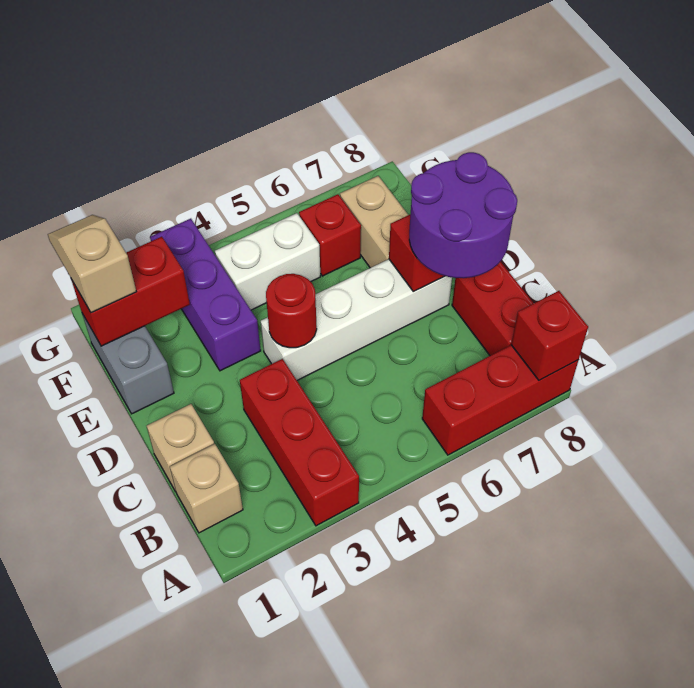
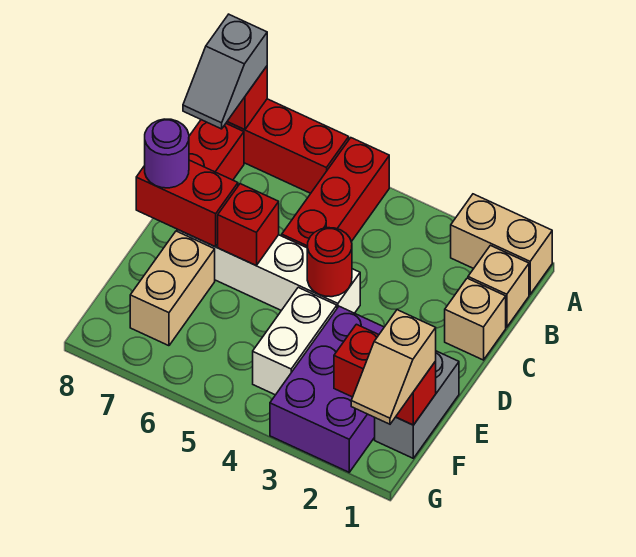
none -> tan 1x2 brick [451,194,552,294]
red 1x3 brick [240,359,359,526] -> red 1x3 brick moved to [282,138,389,248]
none -> grey 1x2 slope [183,14,267,129]
purple 2x2 round brick [409,152,517,278] -> purple 1x1 round brick [145,119,189,188]
purple 1x3 brick [150,219,261,371] -> purple 2x3 brick [270,306,384,472]
white 1x2 brick [215,213,320,310] -> white 1x2 brick turned to [253,287,337,395]
red 1x1 brick [299,194,361,276] -> red 1x1 brick moved to [218,184,279,266]

